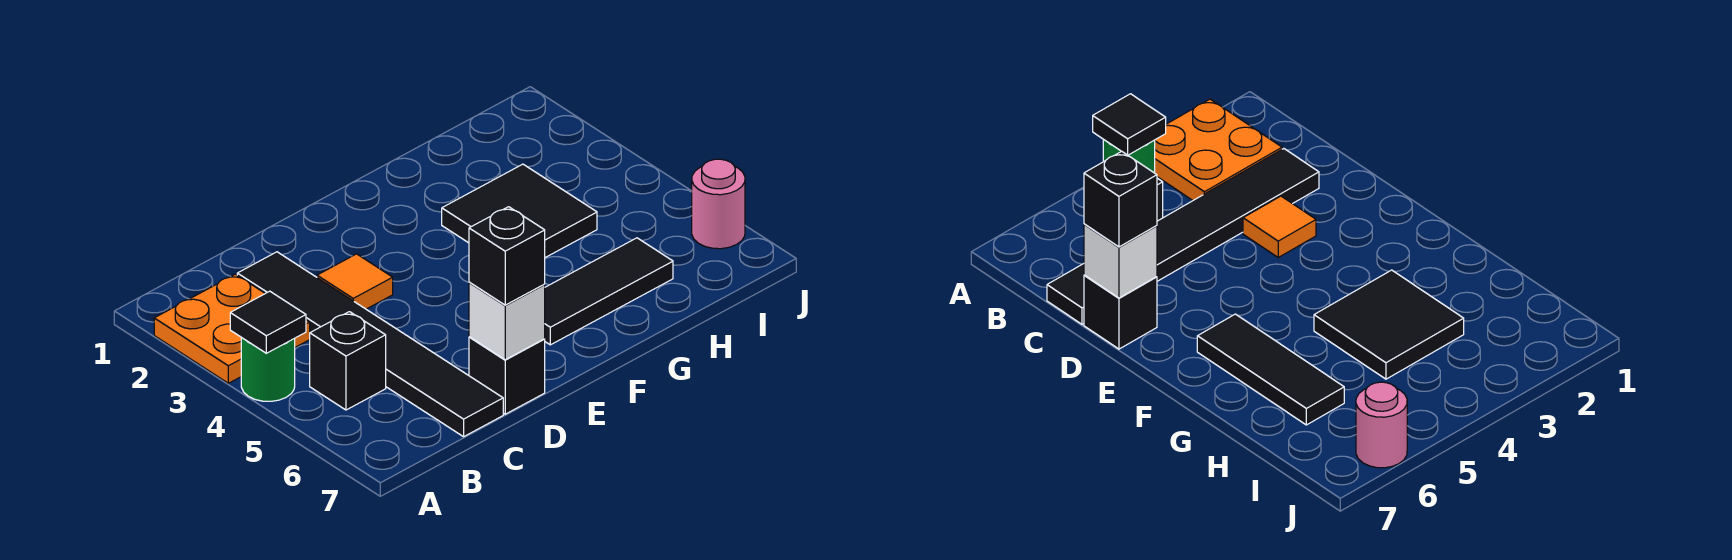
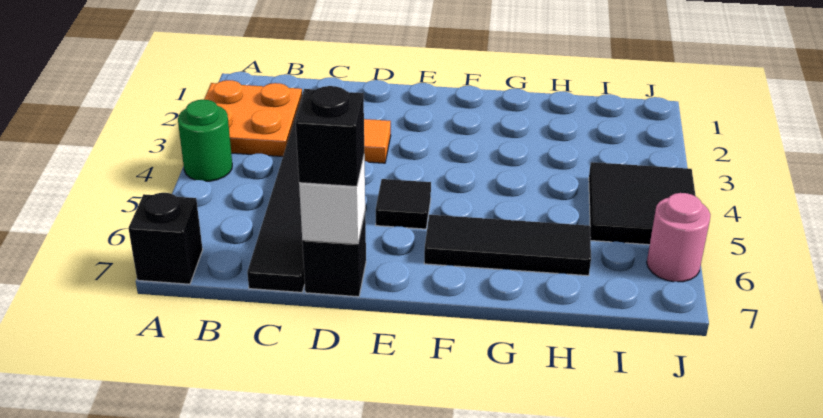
black 1x1 tile [230,291,306,353] -> black 1x1 tile moved to [376,179,431,229]
black 1x1 brick [310,312,386,410] -> black 1x1 brick moved to [128,193,203,284]
black 2x2 tile [442,164,597,258] -> black 2x2 tile moved to [589,162,696,245]

